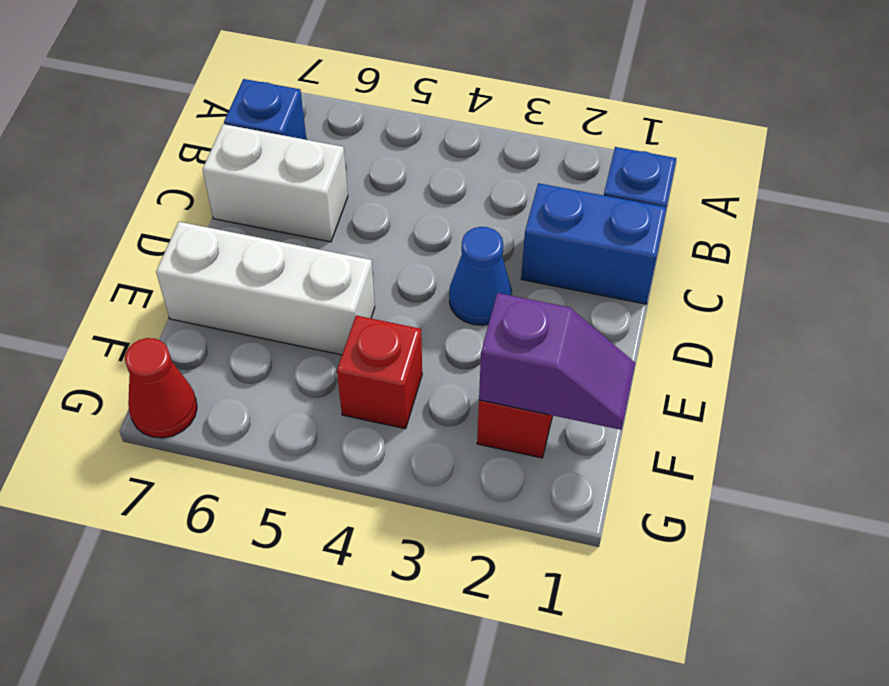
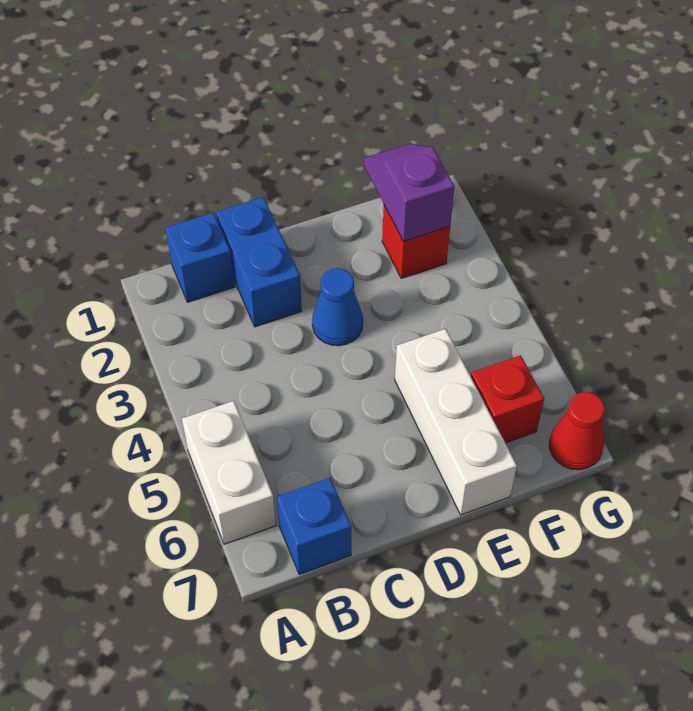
white 1x2 brick [203,124,348,242] -> white 1x2 brick moved to [182,401,276,544]
red 1x1 brick [337,316,422,429] -> red 1x1 brick moved to [471,355,544,443]

